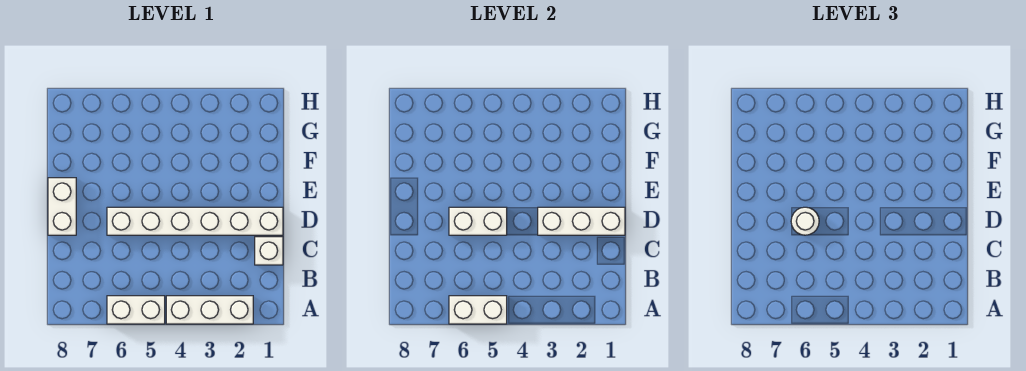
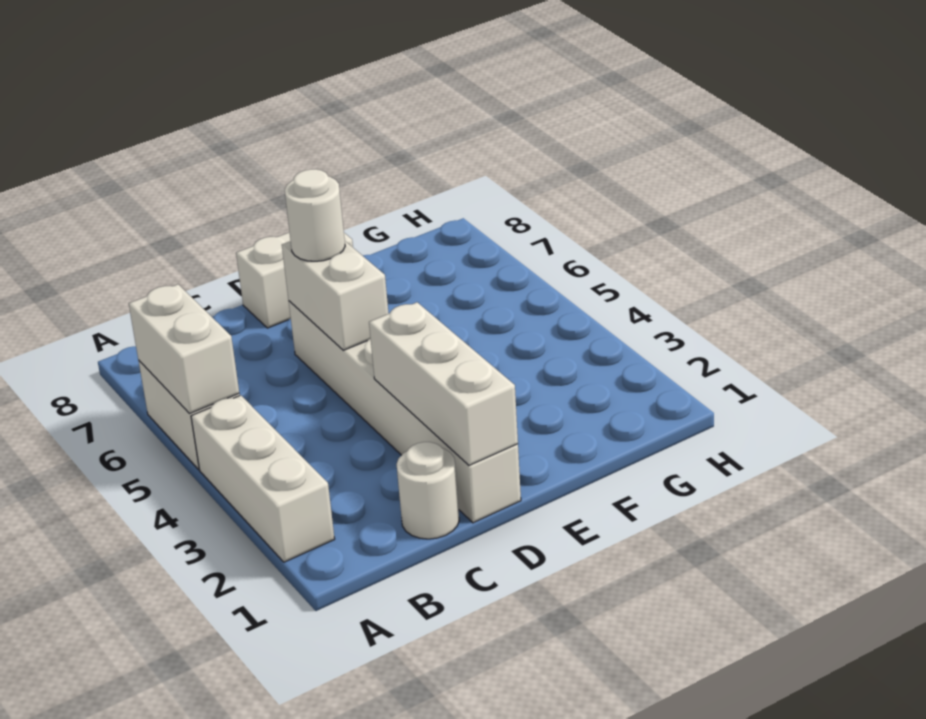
white 1x1 brick [255,237,283,265] -> white 1x1 round brick [397,442,459,539]

